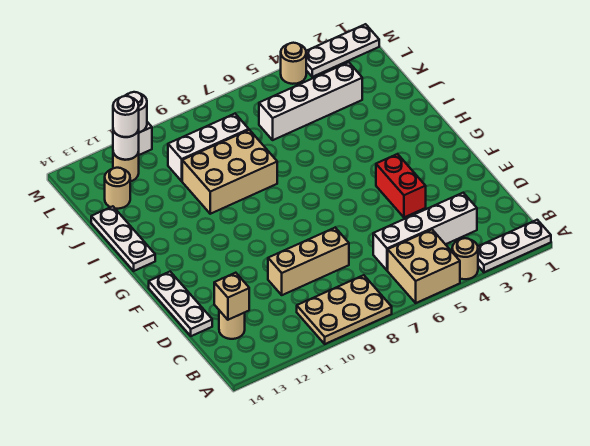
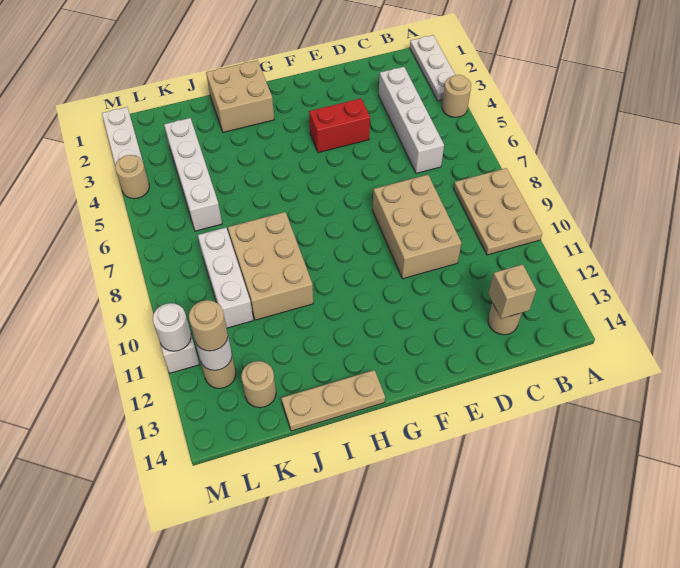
tan 2x2 brick [388,230,460,303] -> tan 2x2 brick moved to [206,60,274,132]
tan 1x3 brick [268,228,349,295] -> tan 2x3 brick [372,175,461,279]
white 1x3 plate [149,272,212,336] -> none
white 1x3 plate [91,206,155,271] -> tan 1x3 plate [281,370,385,431]
white 1x1 round brick [113,96,139,137] -> tan 1x1 round brick [189,300,228,351]

